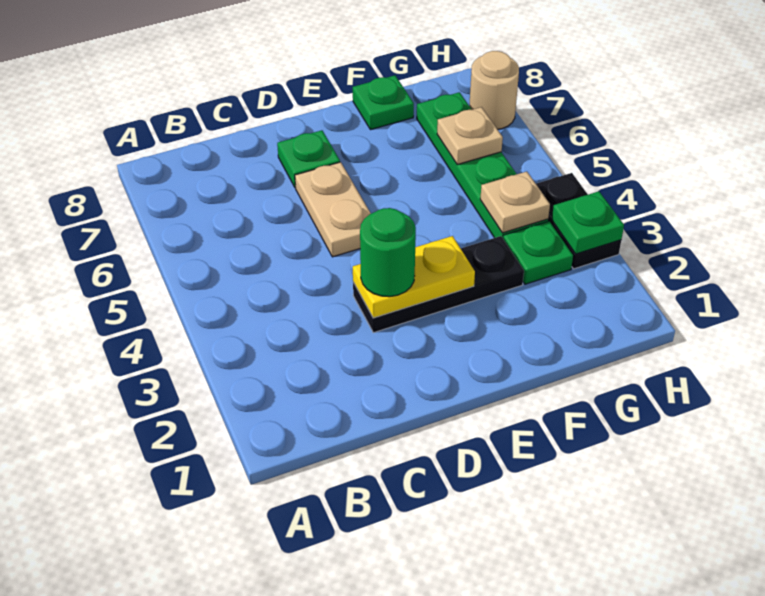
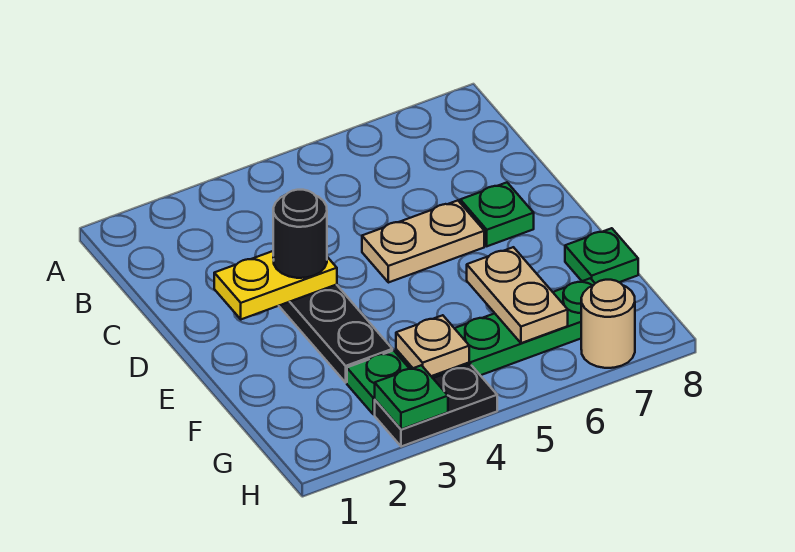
yellow 1x2 plate [353,236,475,318] -> yellow 1x2 plate turned to [214,251,337,319]
green 1x1 round brick [360,208,416,297] -> black 1x1 round brick [273,190,327,278]
tan 1x1 plate [437,107,503,165] -> tan 1x2 plate [467,247,568,343]

